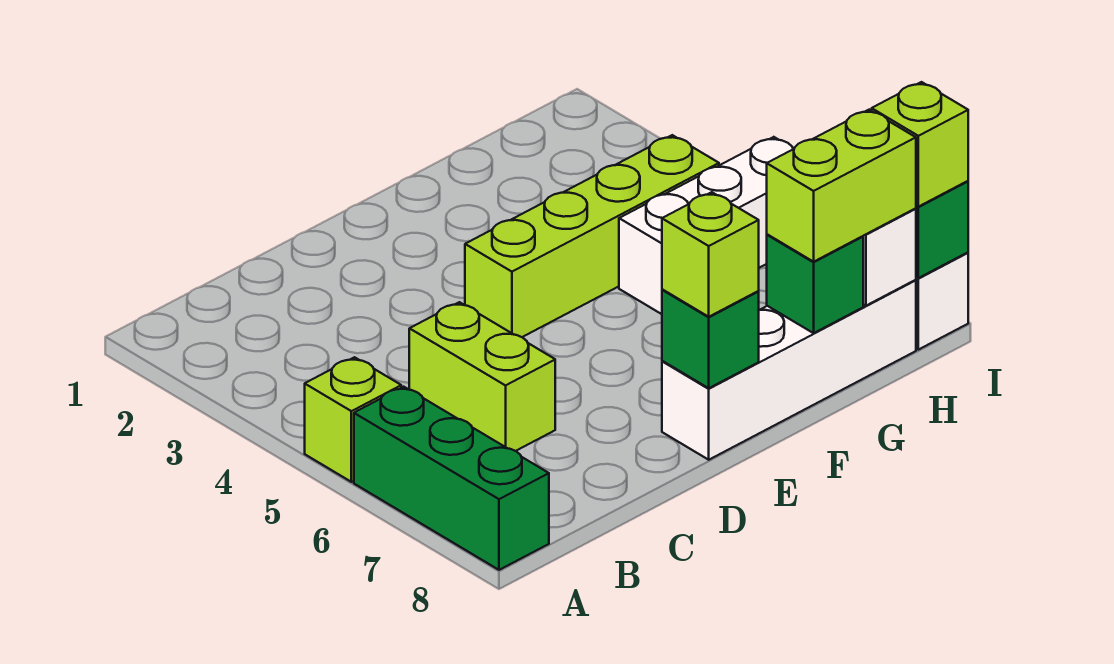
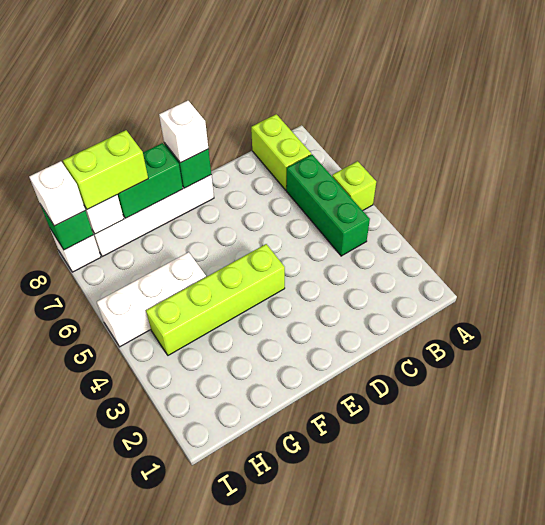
green 1x3 brick [354,387,549,570] -> green 1x3 brick moved to [286,154,370,256]
lime 1x2 brick [409,302,555,451] -> lime 1x2 brick moved to [251,114,311,190]
lime 1x1 brick [662,192,759,317] -> white 1x1 brick [159,101,208,163]
green 1x1 brick [767,234,863,333] -> green 1x2 brick [117,143,183,218]
lime 1x1 brick [872,82,968,207] -> white 1x1 brick [29,161,85,226]

